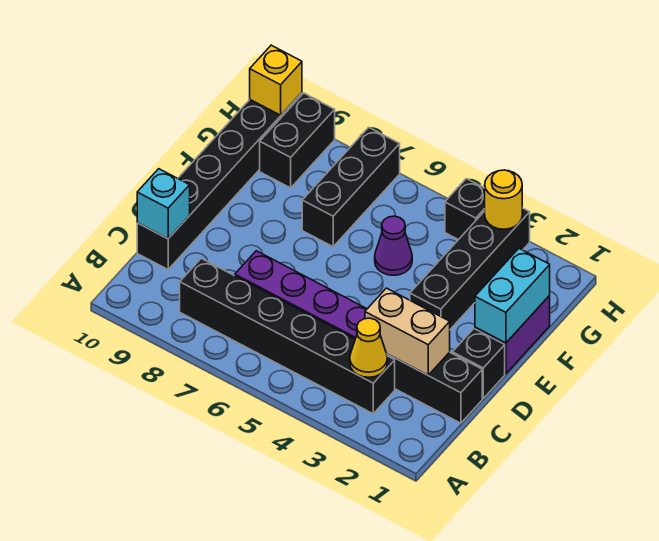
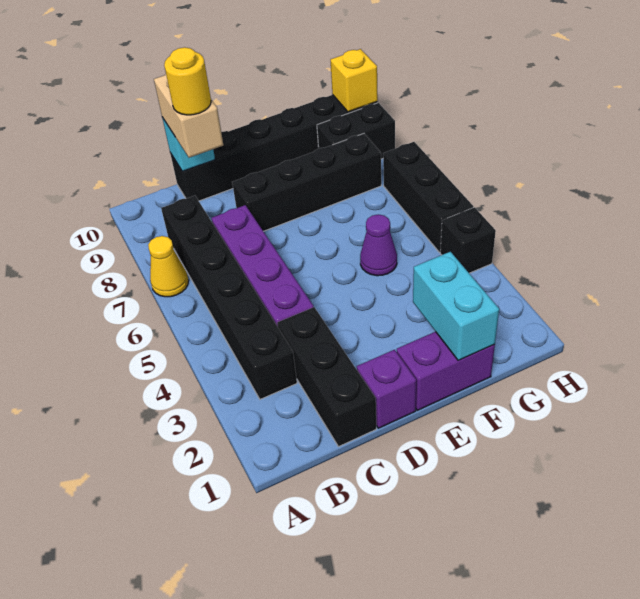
yellow 1x1 cone [350,318,387,377] -> yellow 1x1 cone moved to [148,236,189,297]
tan 1x2 brick [365,288,450,375] -> tan 1x2 brick moved to [154,74,223,158]
black 1x1 brick [452,329,505,398] -> purple 1x1 brick [357,350,416,428]
cyan 1x2 brick [475,248,550,343] -> cyan 1x2 brick turned to [413,252,499,361]
black 1x4 brick [410,208,530,329] -> black 1x4 brick moved to [232,134,381,231]
black 1x3 brick [302,128,400,247] -> black 1x3 brick turned to [383,142,473,252]
yellow 1x1 round brick [485,170,522,229] -> yellow 1x1 round brick moved to [164,47,211,115]

